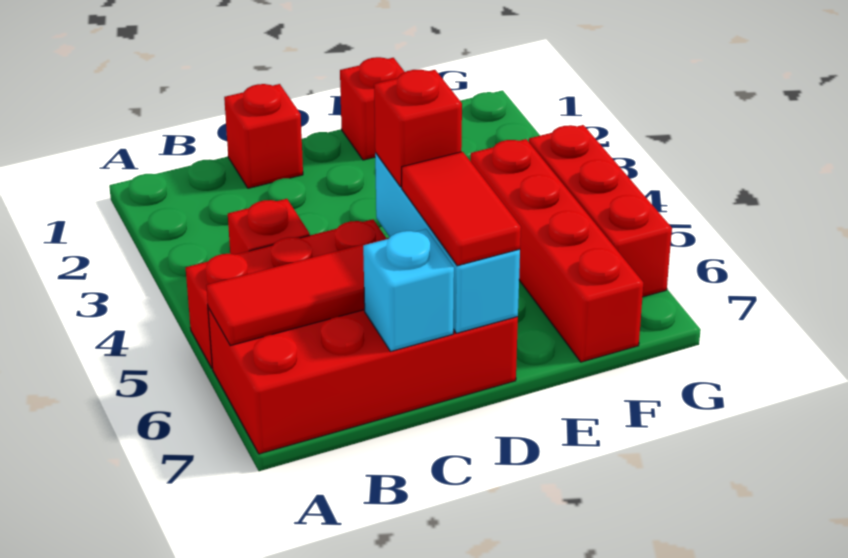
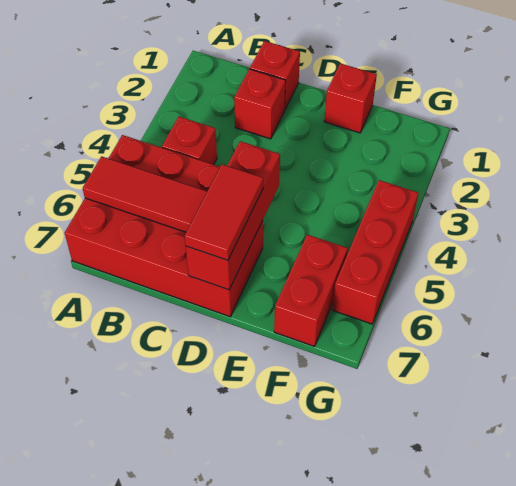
cyan 1x1 brick [363,229,454,351] -> none
cyan 1x3 brick [375,153,520,333] -> red 1x3 brick [186,141,280,290]
red 1x1 brick [374,70,462,187] -> red 1x1 brick moved to [234,69,286,139]
red 1x4 brick [471,139,643,362] -> red 1x2 brick [274,235,348,347]

